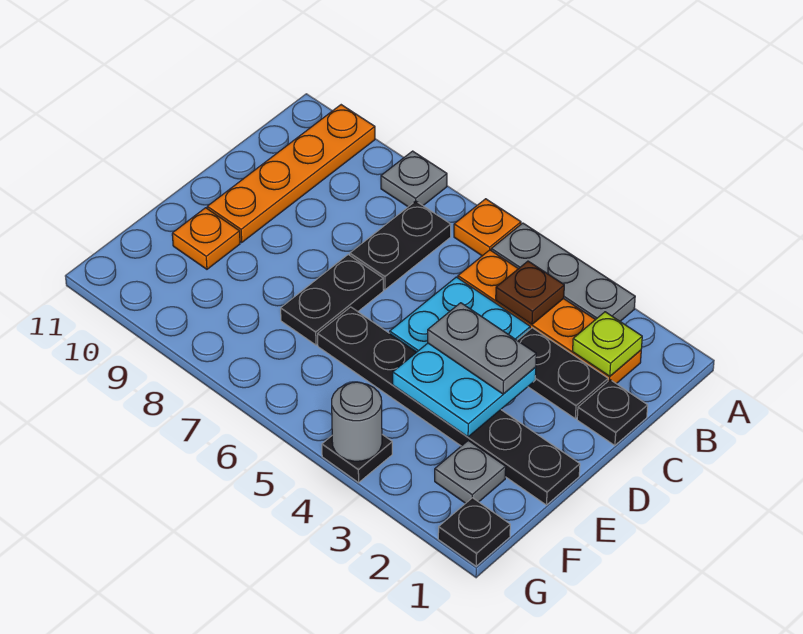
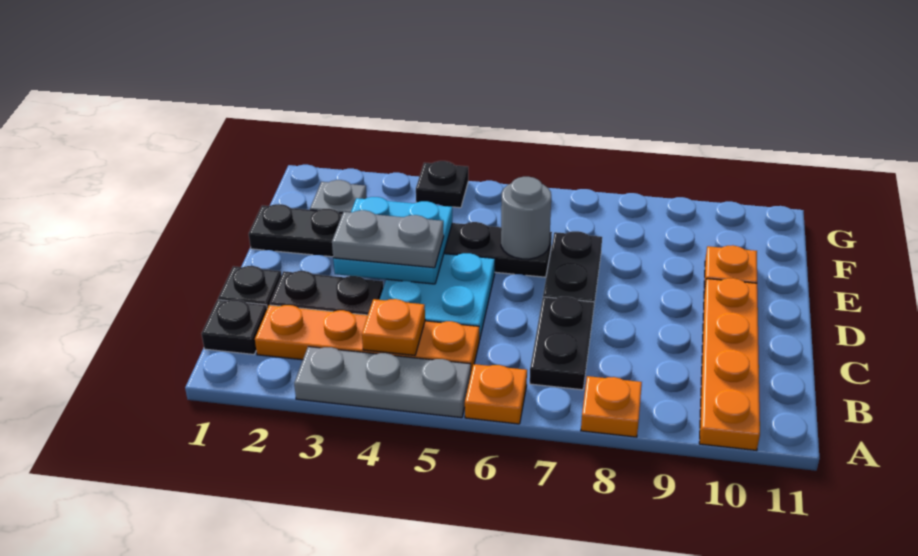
grey 1x1 plate [381,151,447,207] -> orange 1x1 plate [581,376,642,437]
lime 1x1 plate [573,312,642,376] -> none
brown 1x1 plate [496,261,564,324] -> orange 1x1 plate [362,299,425,355]
black 1x1 plate [438,498,510,566] -> black 1x1 plate moved to [202,300,267,354]
grey 1x1 round brick [332,382,382,461] -> grey 1x1 round brick moved to [501,177,551,259]

